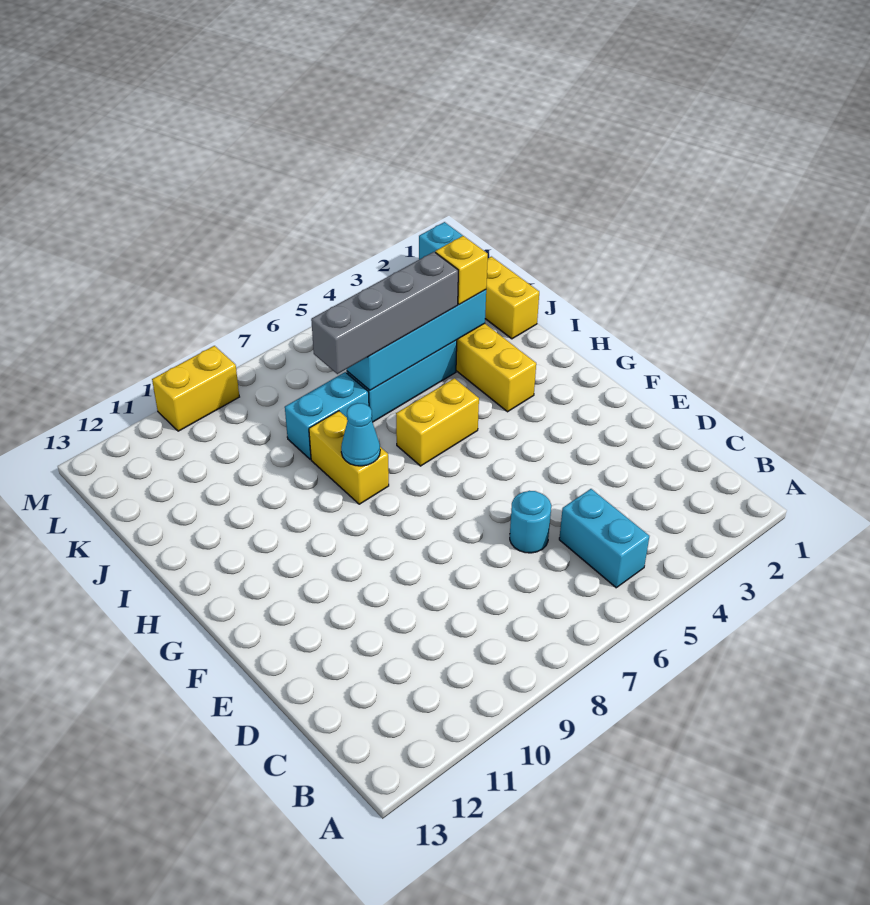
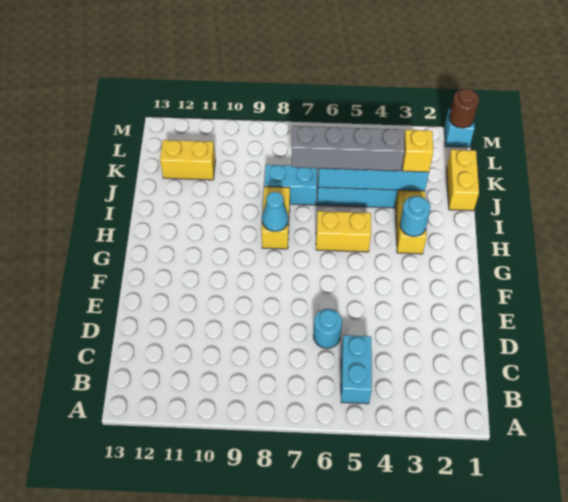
none -> cyan 1x1 round brick [400,196,430,236]
none -> brown 1x1 round brick [449,89,479,128]
yellow 1x2 brick [152,346,239,431] -> yellow 1x2 brick moved to [160,140,215,180]

